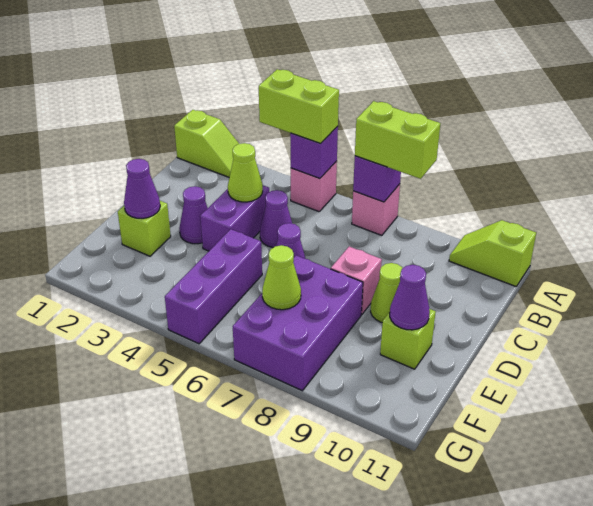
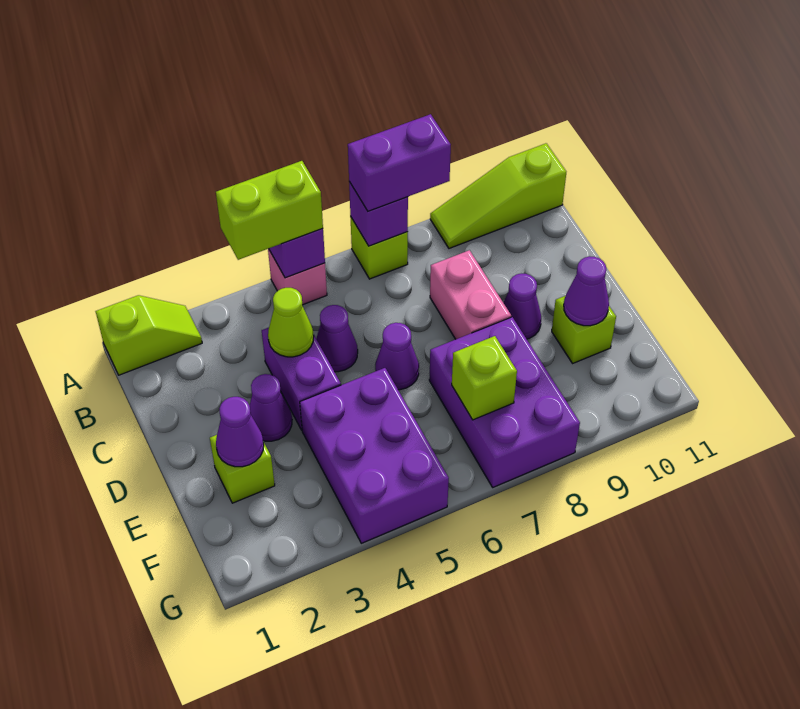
pink 1x1 brick [352,184,400,235] -> lime 1x1 brick [350,216,408,279]
lime 1x2 brick [355,101,440,179] -> purple 1x2 brick [348,114,451,211]
lime 1x2 slope [449,220,536,286] -> lime 1x3 slope [430,143,566,248]
pink 1x1 brick [331,246,382,314] -> pink 1x2 brick [430,250,511,339]
lime 1x1 cone [371,263,402,323] -> purple 1x1 cone [503,273,541,339]
purple 1x3 brick [165,229,262,344] -> purple 2x3 brick [300,368,449,543]
lime 1x1 cone [262,245,301,310] -> lime 1x1 brick [452,336,517,420]

